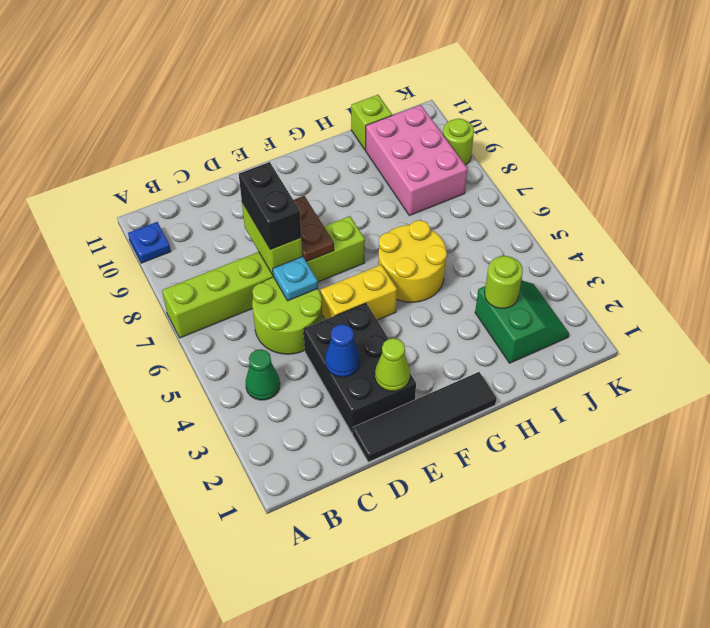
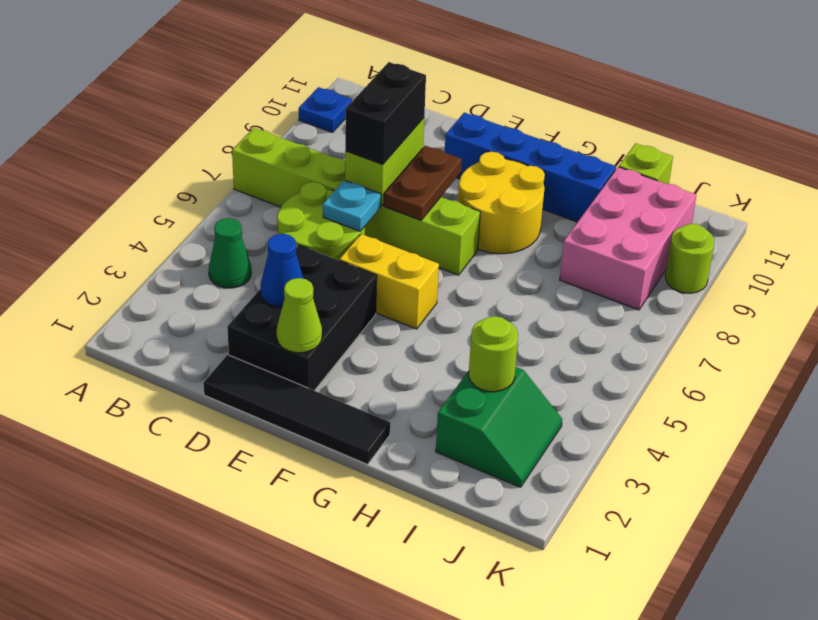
none -> blue 1x4 brick [445,113,616,222]
yellow 2x2 round brick [378,220,447,302] -> yellow 2x2 round brick moved to [458,152,545,254]

